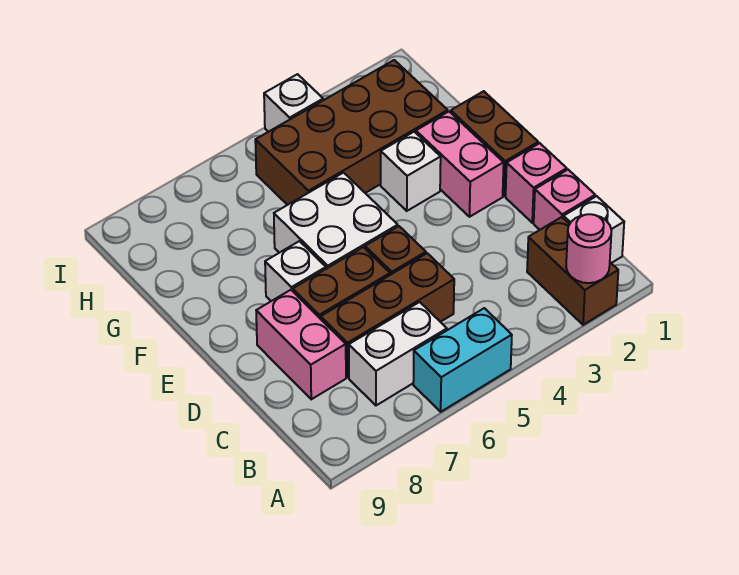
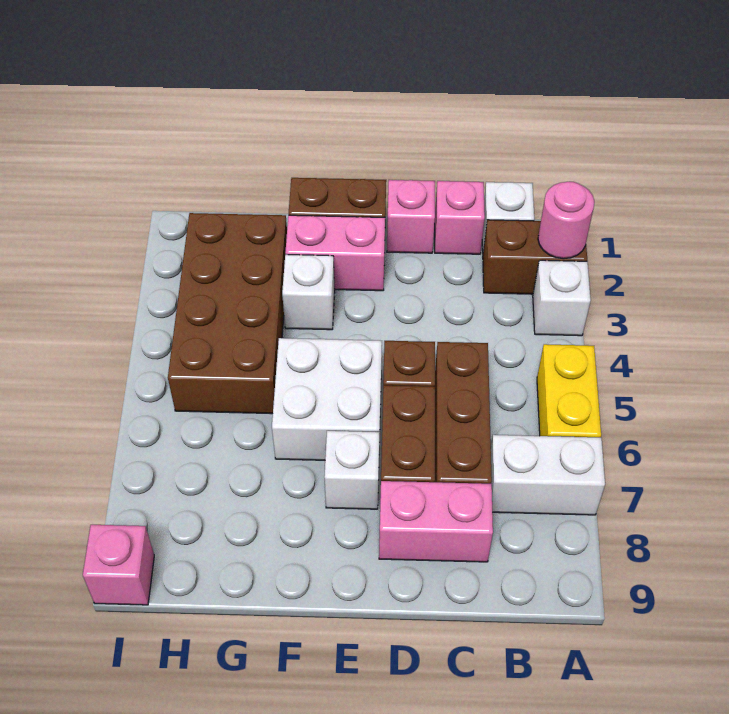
cyan 1x2 brick [413,308,512,412] -> yellow 1x2 brick [537,344,601,437]
white 1x2 brick [349,302,447,405] -> white 1x2 brick turned to [491,435,605,515]
white 1x1 brick [264,74,323,132] -> white 1x1 brick moved to [533,260,591,336]
none -> pink 1x1 brick [83,525,154,605]

